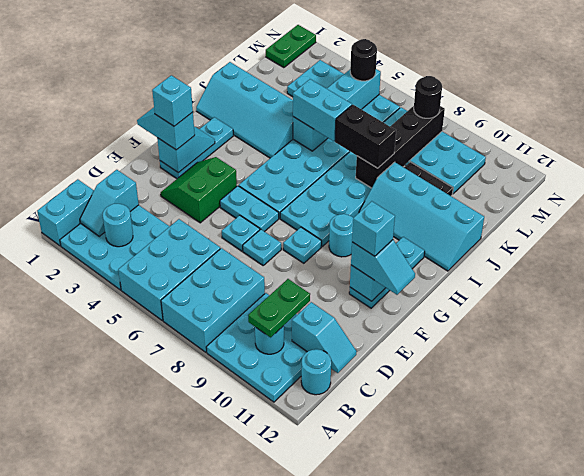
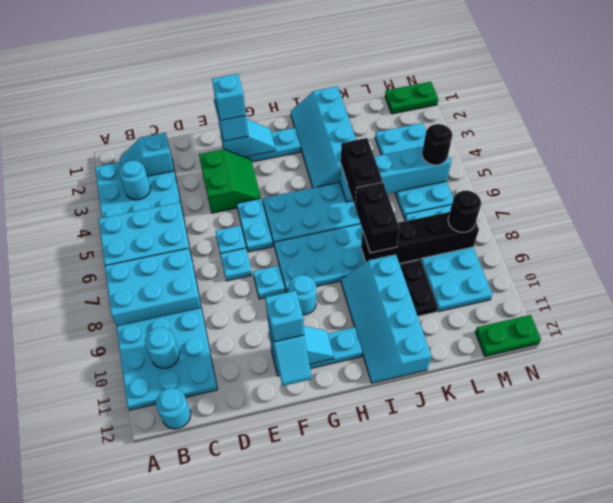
cyan 1x2 brick [37,179,94,246] -> none
green 1x2 plate [248,279,310,337] -> green 1x2 plate moved to [475,315,541,357]
cyan 1x2 slope [292,302,357,373] -> none
green 2x2 slope [161,157,237,223] -> green 2x2 slope turned to [199,149,261,213]
cyan 1x2 brick [293,79,352,141] -> black 1x2 brick [341,138,383,205]

